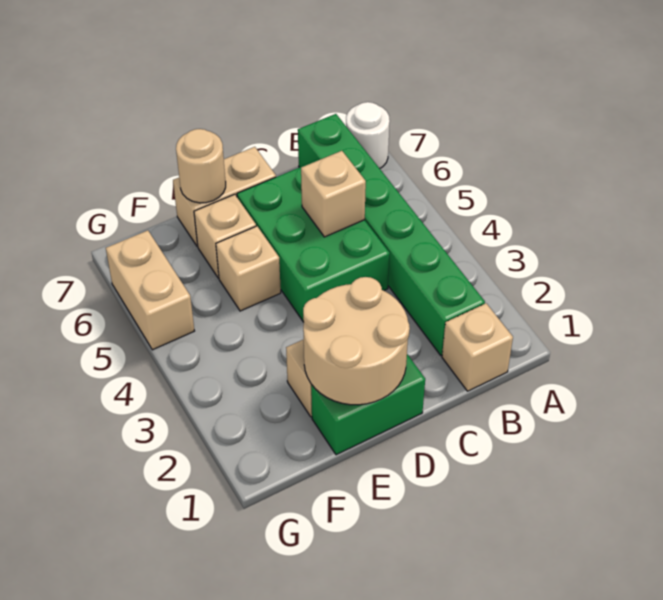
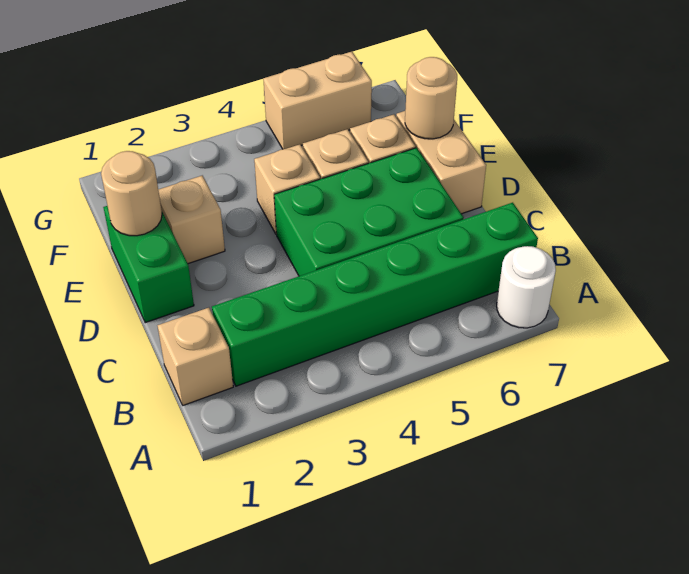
tan 1x1 brick [301,151,366,237] -> tan 1x1 brick moved to [254,144,320,234]
tan 2x2 round brick [303,277,410,405] -> tan 1x1 round brick [101,151,162,236]

